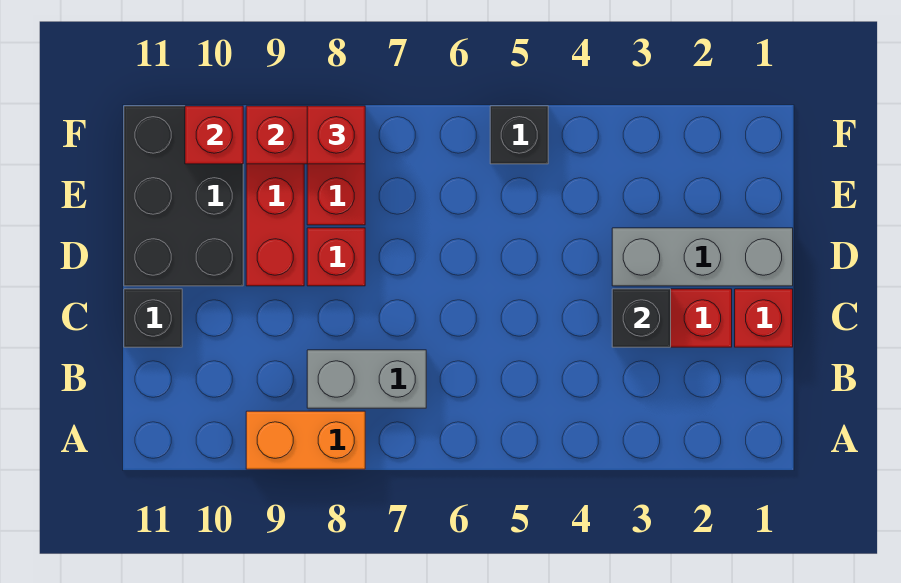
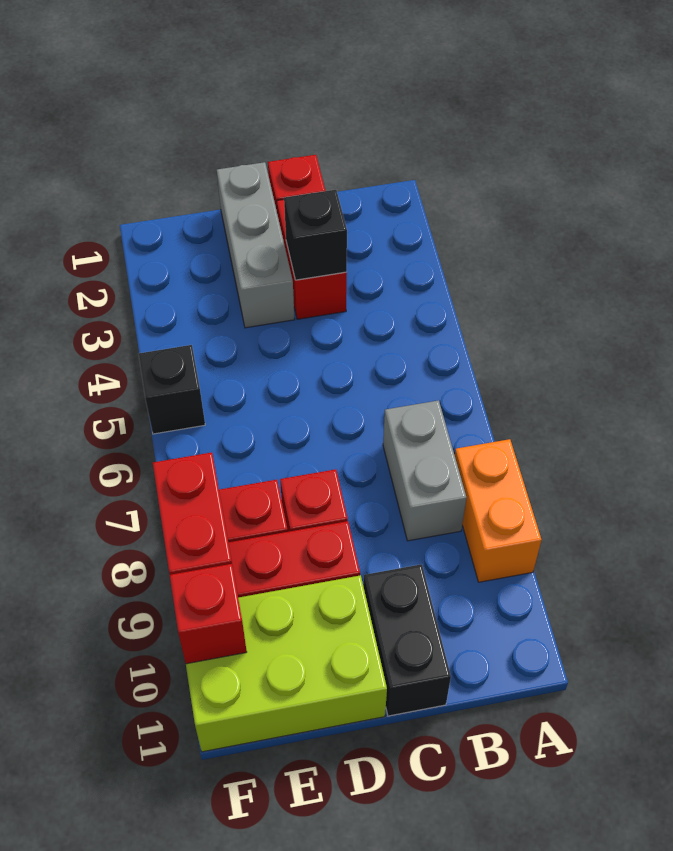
black 1x1 brick [124,289,182,347] -> black 1x2 brick [363,564,451,716]
black 2x3 brick [124,106,243,286] -> lime 2x3 brick [186,575,387,752]
red 1x1 brick [307,106,365,164] -> none

